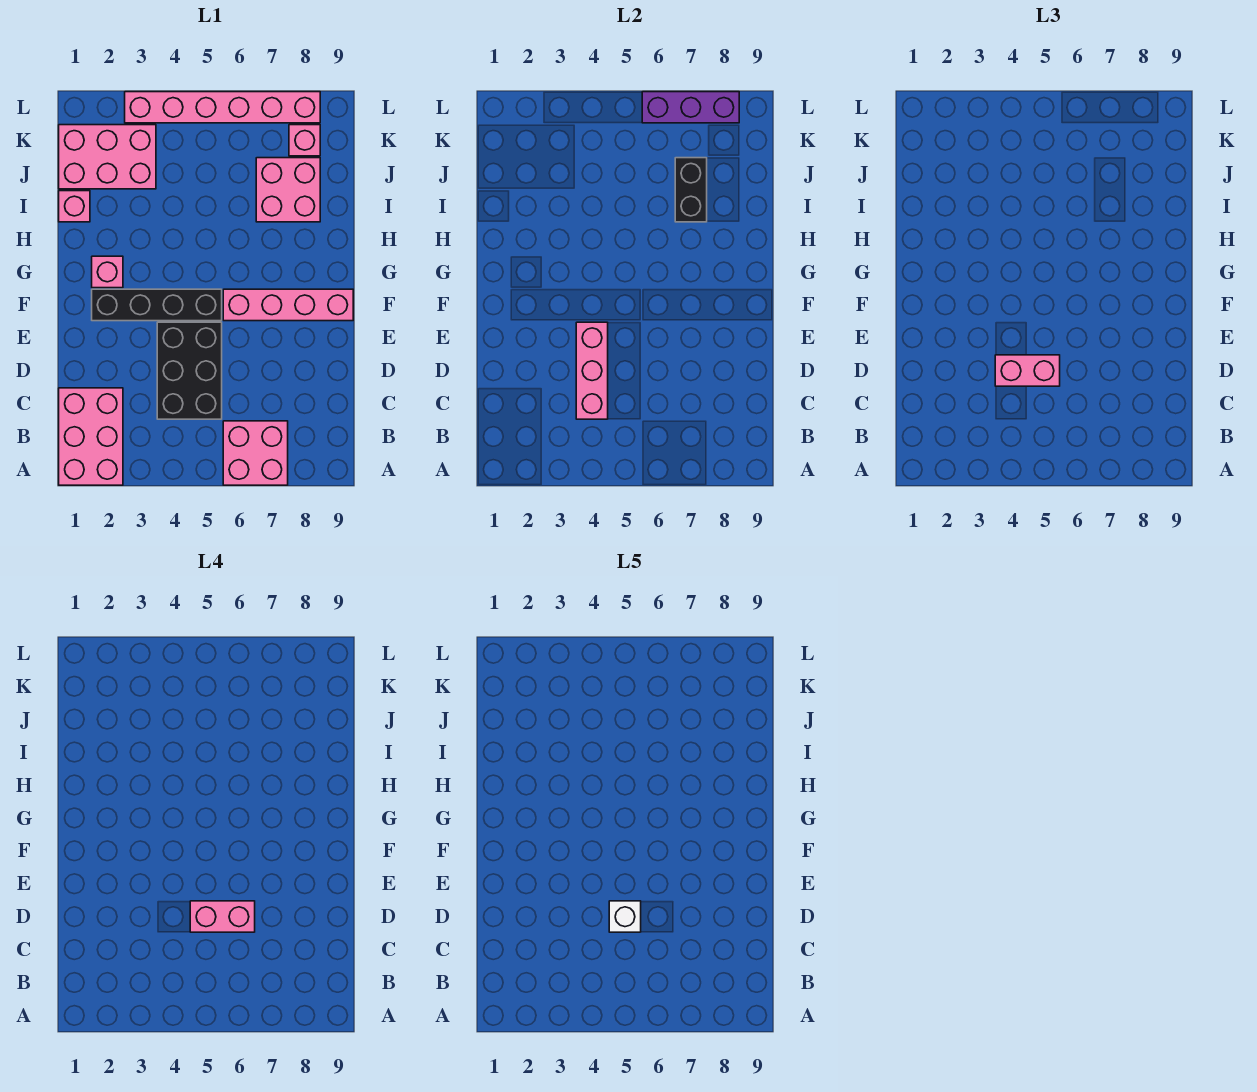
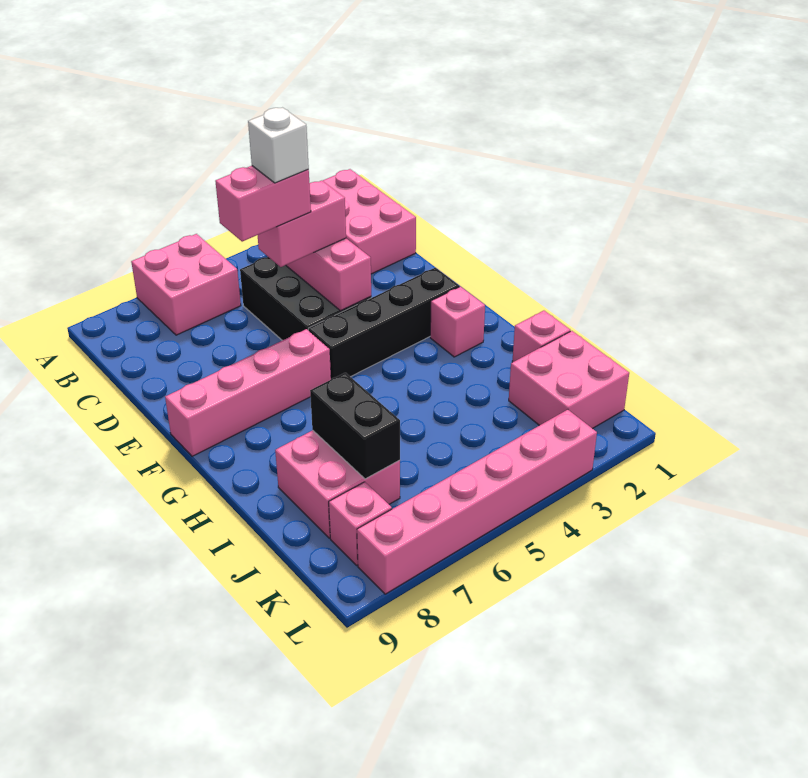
pink 2x3 brick [59,125,156,189] -> pink 2x2 brick [509,331,629,429]
purple 1x3 brick [642,92,739,123] -> none

